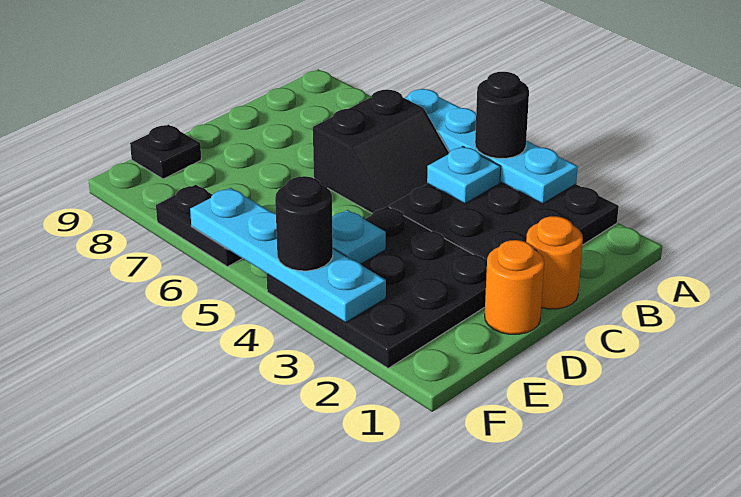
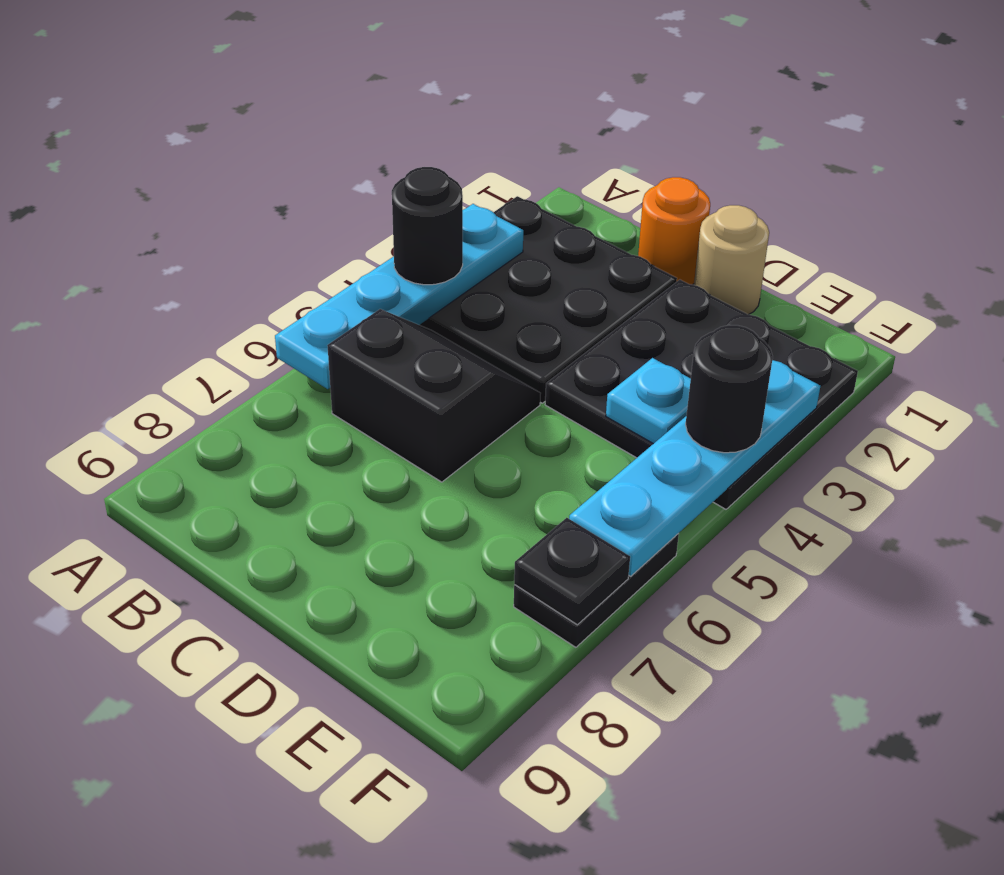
cyan 1x1 plate [427,146,501,204] -> none
orange 1x1 round brick [485,240,544,334] -> tan 1x1 round brick [694,205,769,315]
black 1x1 plate [130,125,201,179] -> black 1x1 plate moved to [514,518,630,625]

